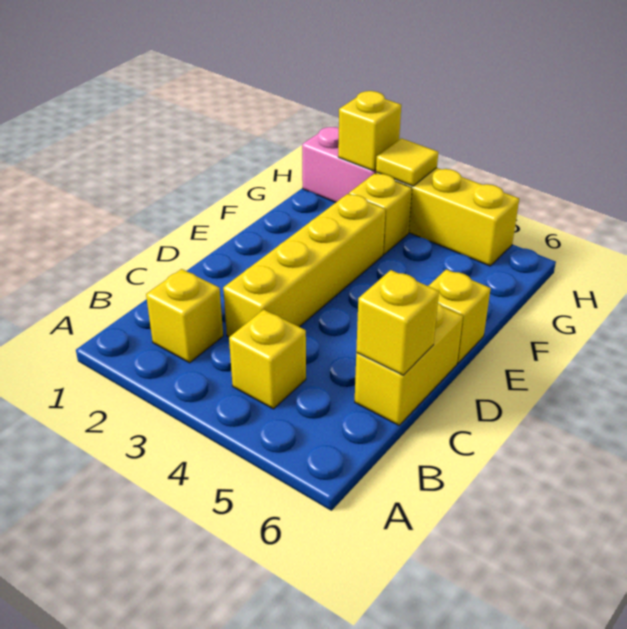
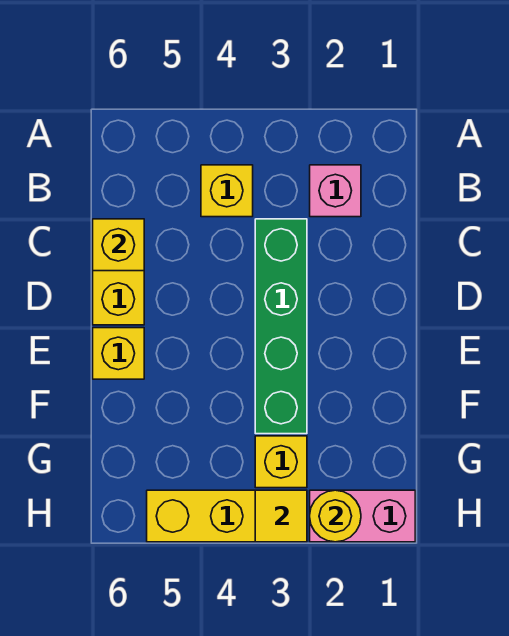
yellow 1x1 brick [146,269,223,363] -> pink 1x1 brick [310,165,361,217]
yellow 1x4 brick [223,194,386,337] -> green 1x4 brick [255,219,307,434]
yellow 1x1 brick [338,91,401,171] -> yellow 1x1 round brick [310,490,361,542]

